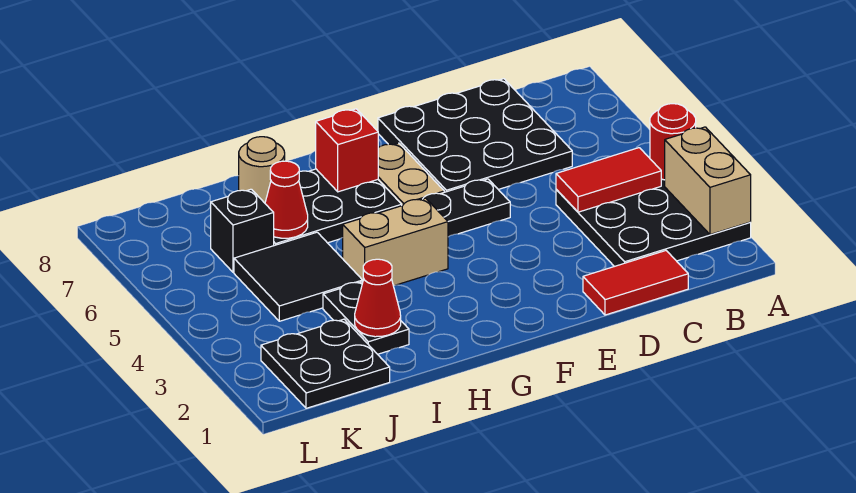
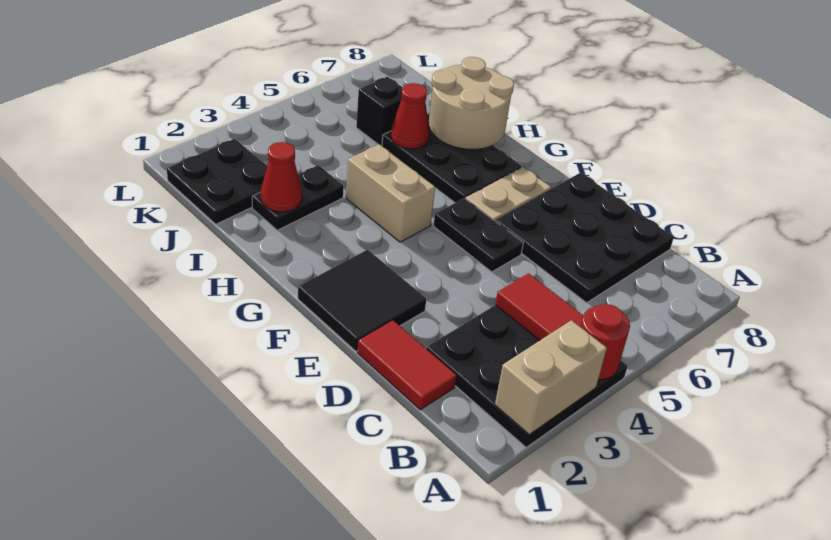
red 1x1 brick [316,109,378,192] -> none
black 2x2 tile [234,232,363,321] -> black 2x2 tile moved to [298,250,426,351]
tan 1x1 round brick [239,137,285,203] -> tan 2x2 round brick [429,57,514,149]

